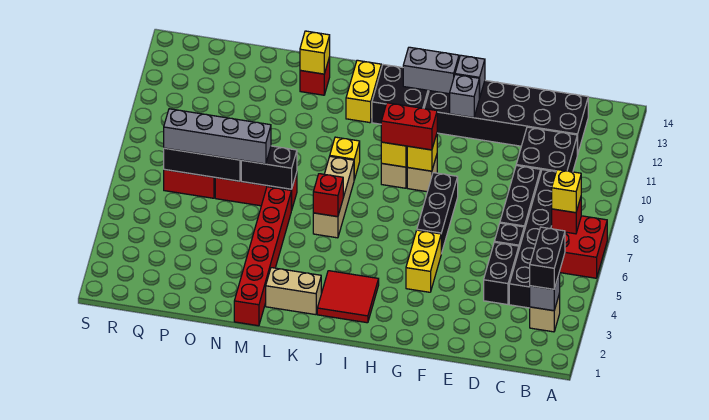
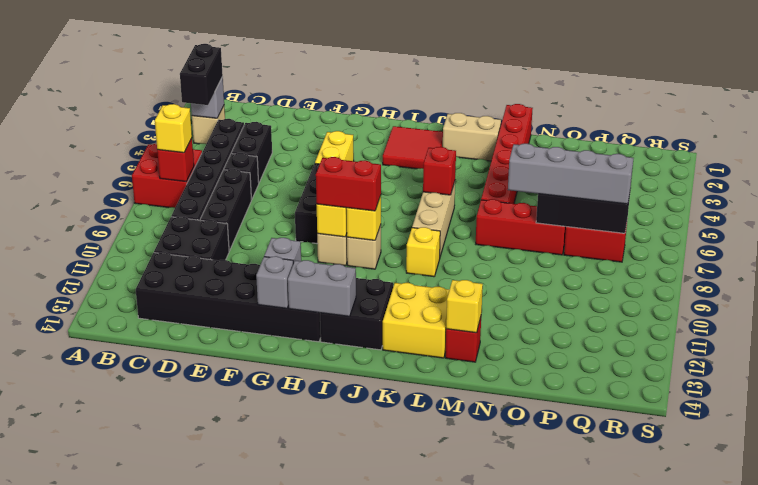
yellow 1x2 brick [346,60,381,123] -> yellow 2x2 brick [383,283,449,358]
black 1x2 brick [241,146,297,189] -> none

